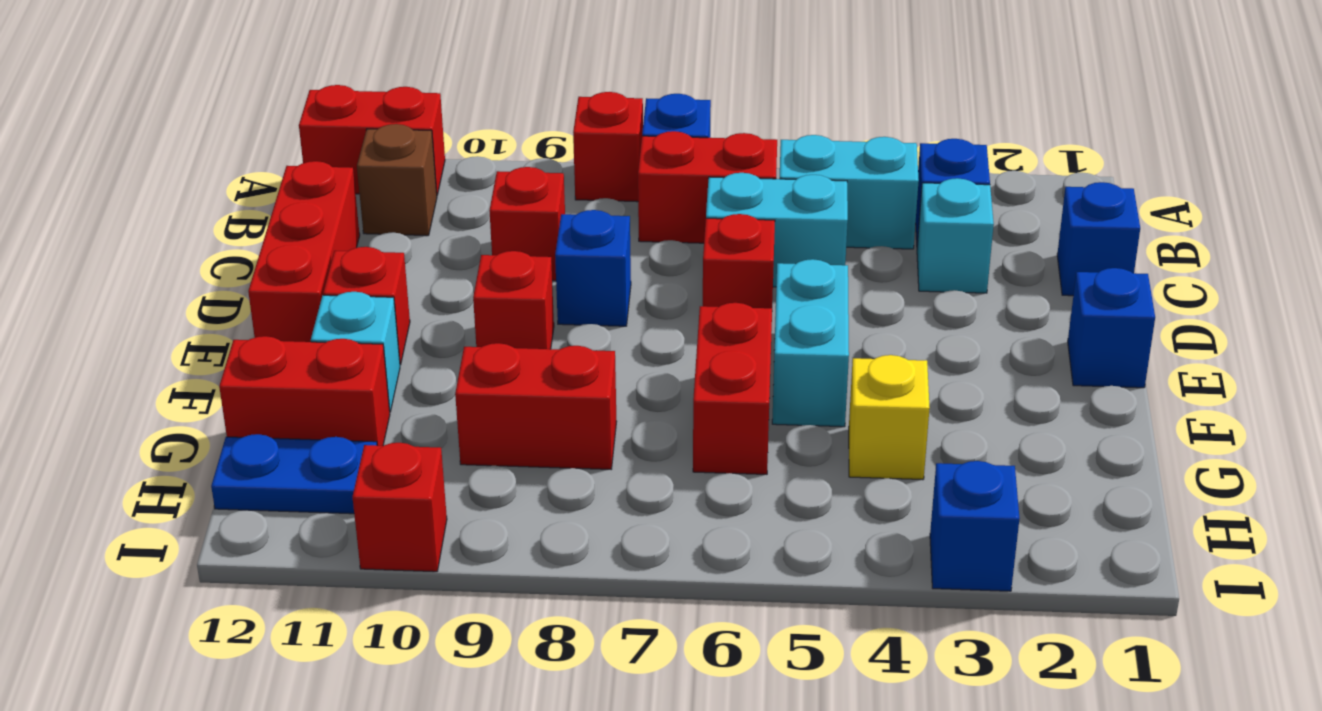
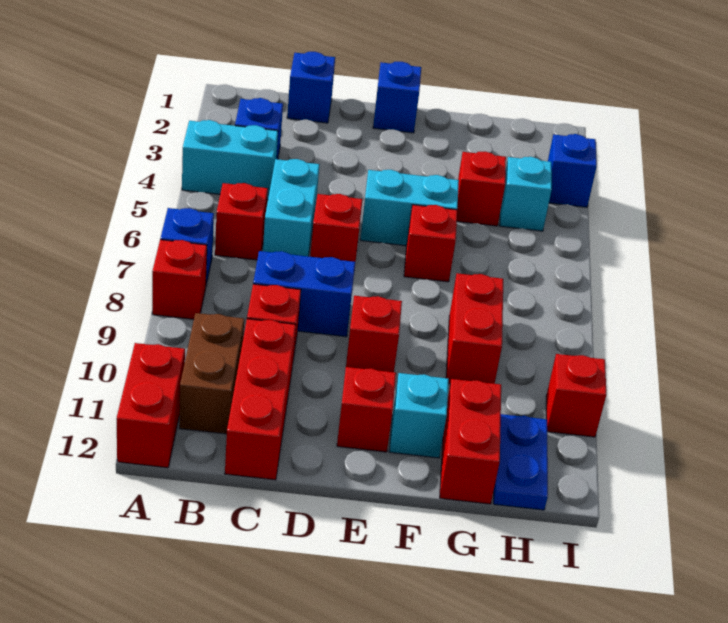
cyan 1x2 brick [780,135,919,249] -> cyan 1x2 brick turned to [182,120,278,200]
red 1x2 brick [638,131,777,243] -> red 1x1 brick [215,183,268,260]
brown 1x1 brick [357,124,437,236] -> brown 1x2 brick [179,313,244,434]
cyan 1x1 brick [917,178,994,293] -> cyan 1x1 brick moved to [500,157,552,231]
red 1x3 brick [248,161,360,342] -> red 1x3 brick turned to [225,319,296,480]
blue 1x1 brick [555,210,631,326] -> blue 1x2 brick [253,251,355,337]
red 1x2 brick [693,303,772,474] -> red 1x1 brick [404,205,457,282]
yellow 1x1 brick [849,355,930,480] -> red 1x1 brick [457,152,506,226]

